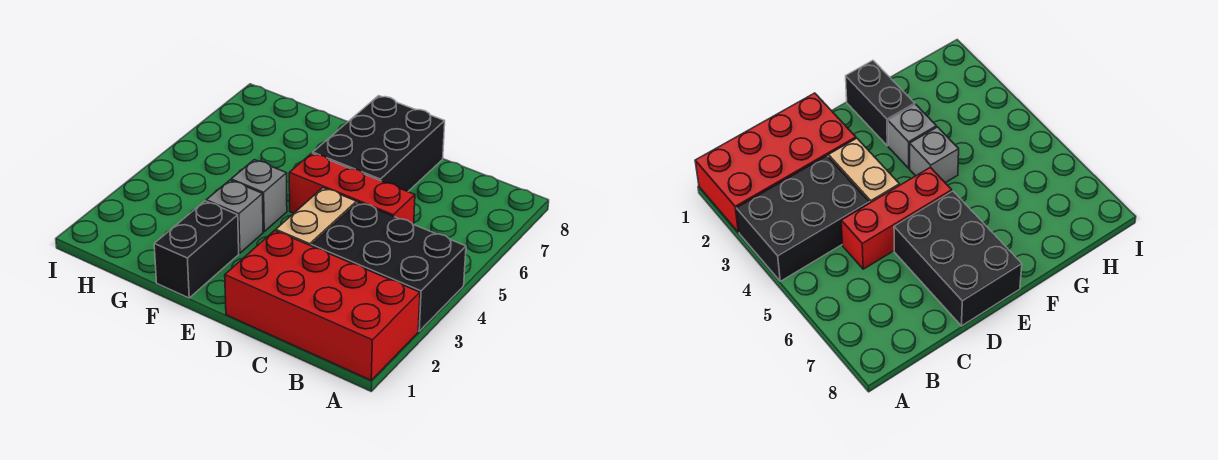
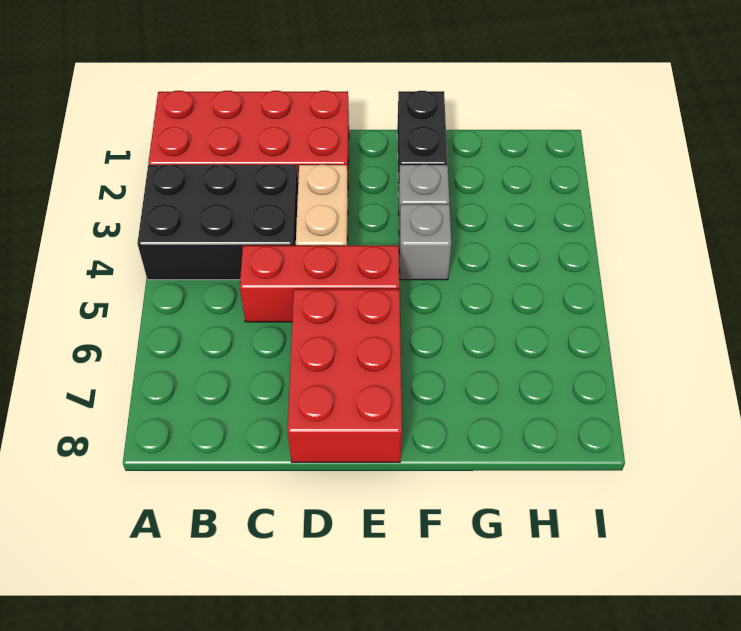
black 2x3 brick [313,96,445,192] -> red 2x3 brick [288,289,402,462]

